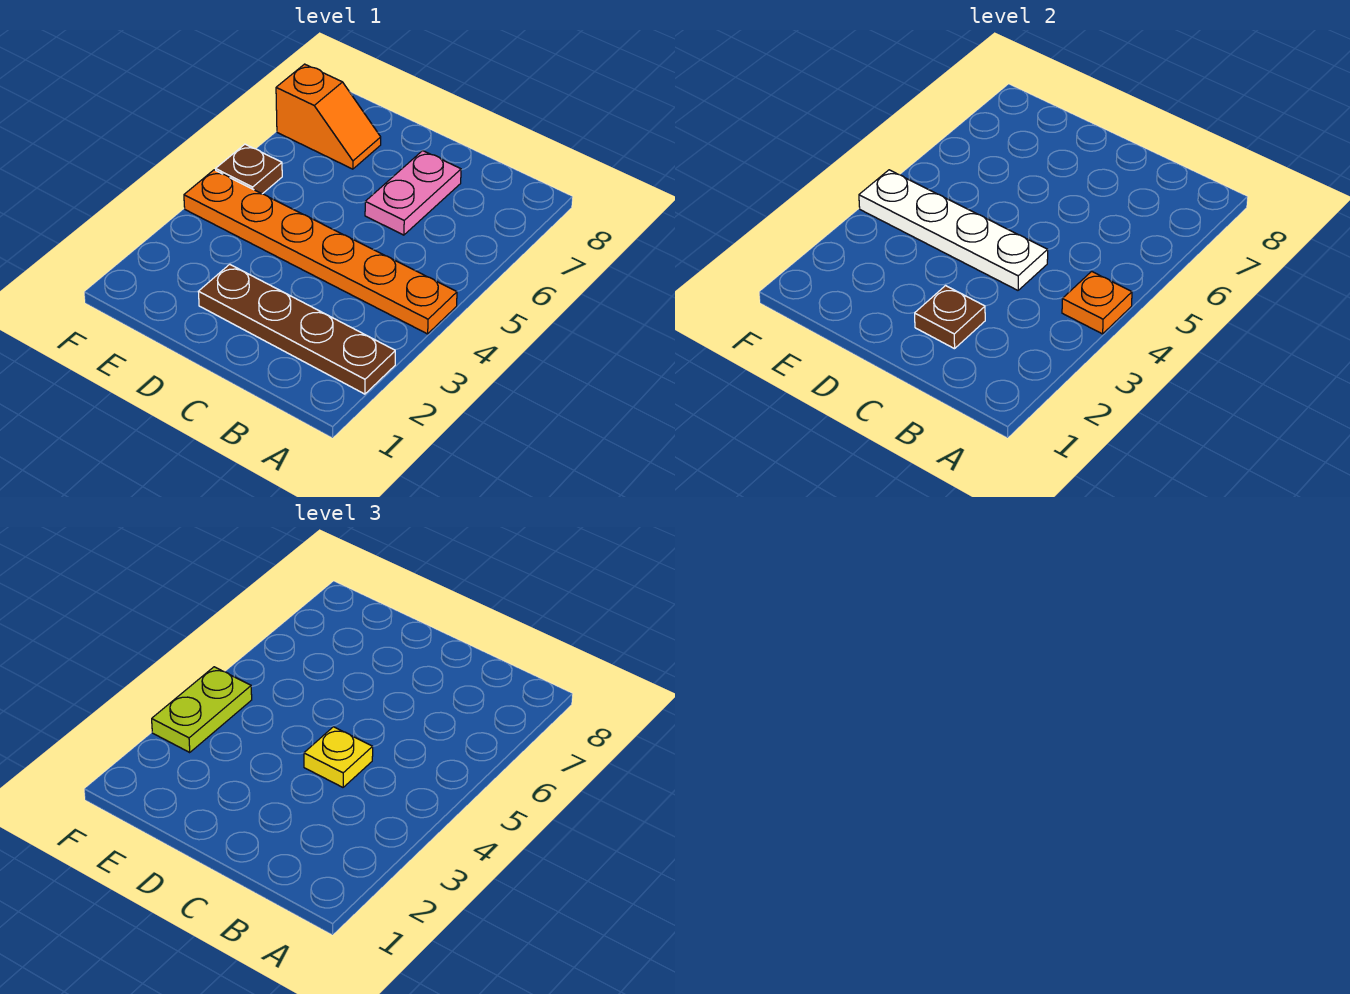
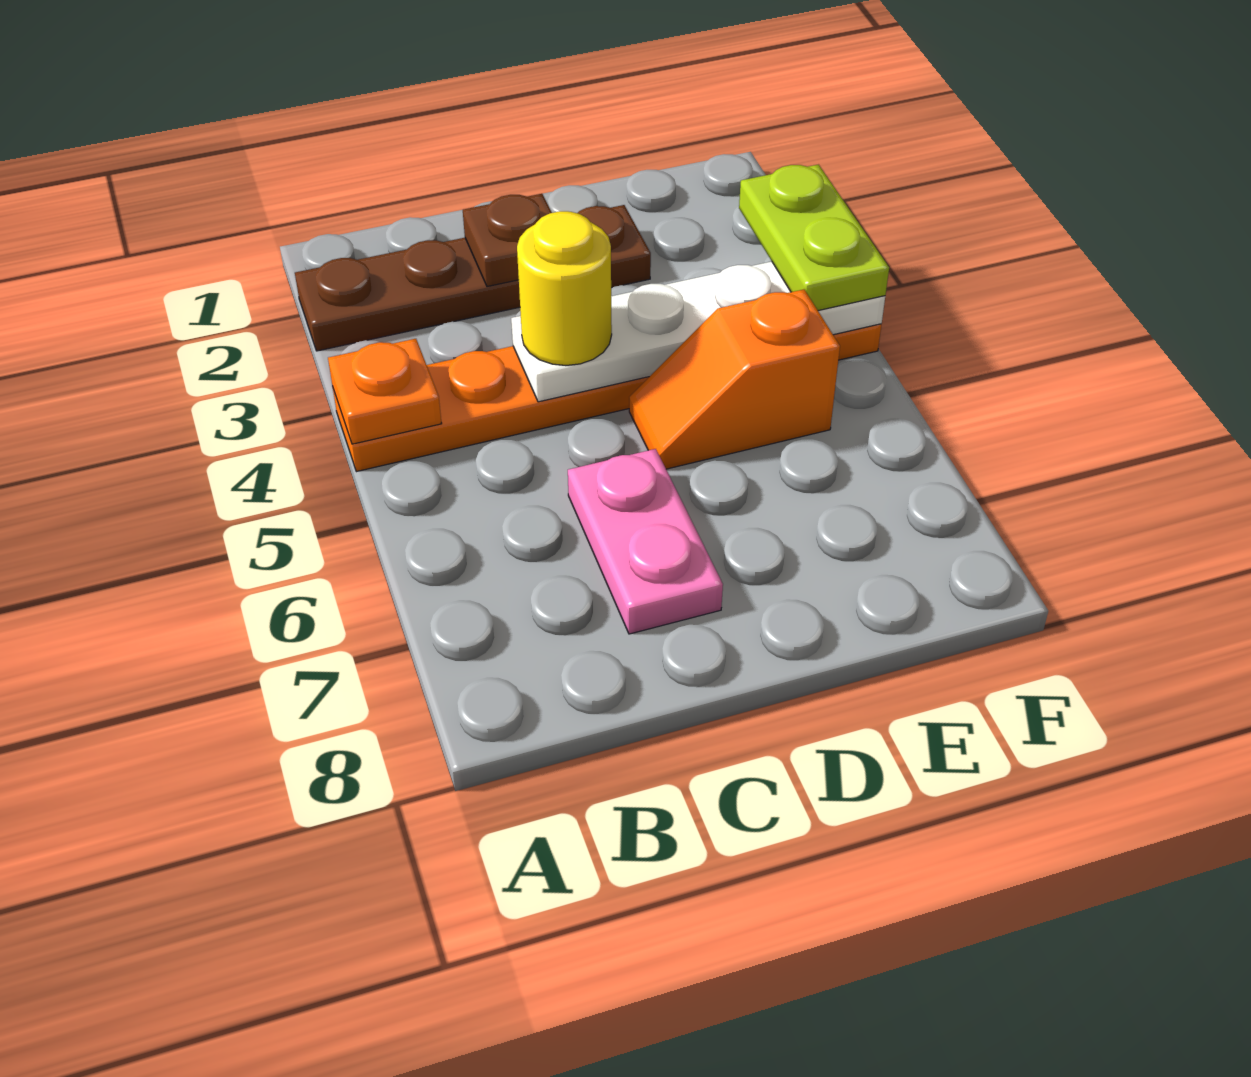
yellow 1x1 plate [304,727,373,787] -> yellow 1x1 round brick [517,211,612,365]
orange 1x2 slope [276,64,381,169] -> orange 1x2 slope moved to [629,289,840,469]
brown 1x1 plate [216,144,282,194] -> none

